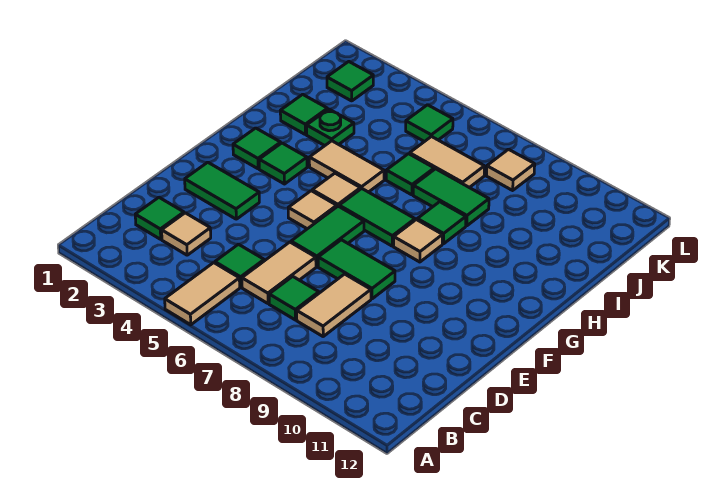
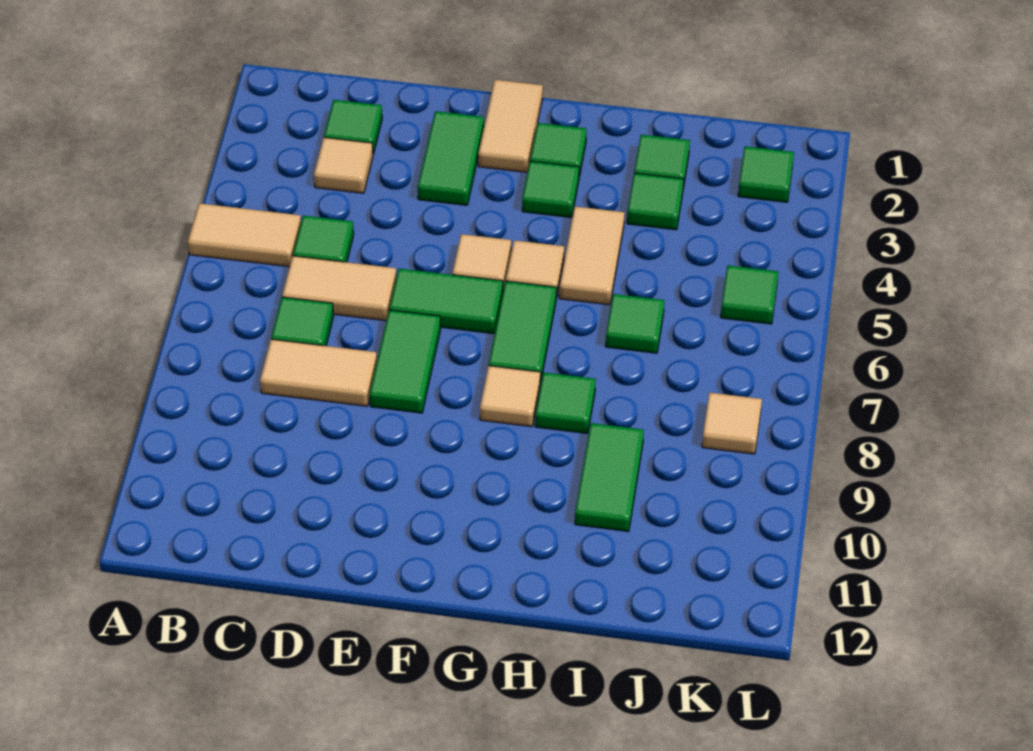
green 1x1 plate [307,109,354,146] -> green 1x1 tile [627,173,684,230]
green 1x2 tile [413,169,489,226] -> green 1x2 tile moved to [575,423,644,532]
tan 1x2 tile [410,136,484,188] -> tan 1x2 tile moved to [478,80,543,172]

